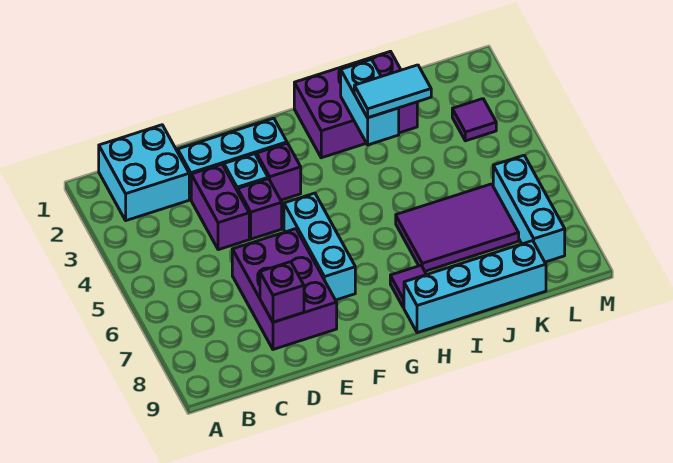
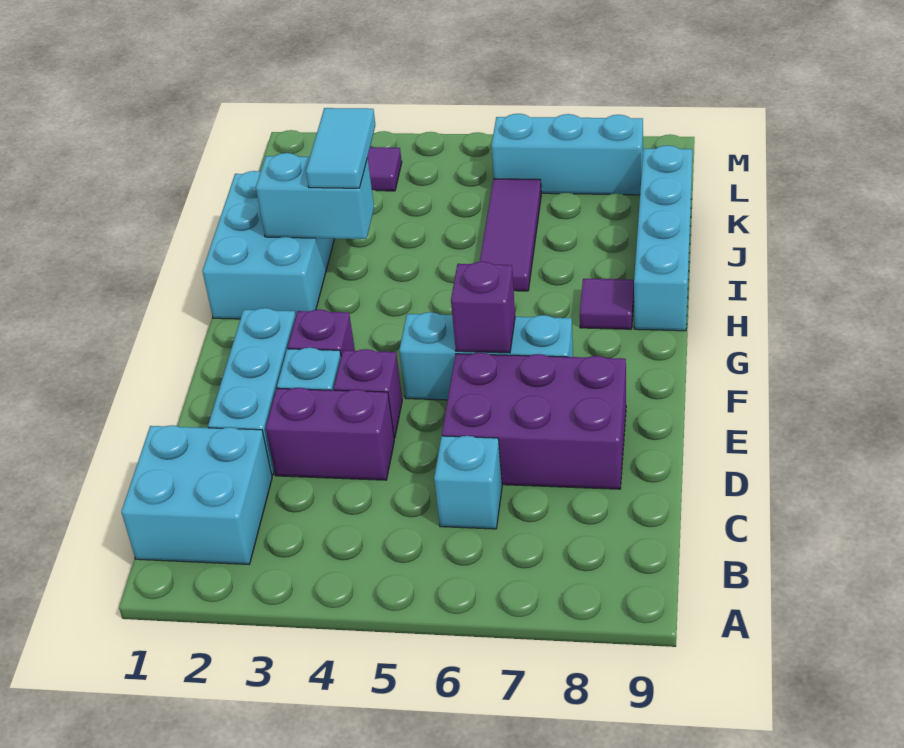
none -> cyan 1x1 brick [434,436,502,529]
purple 1x1 brick [260,262,304,322] -> purple 1x1 brick moved to [451,262,515,353]
purple 2x3 brick [294,51,417,158] -> cyan 2x3 brick [202,171,334,319]
purple 2x3 tile [396,184,519,271] -> purple 1x3 tile [480,179,541,291]

